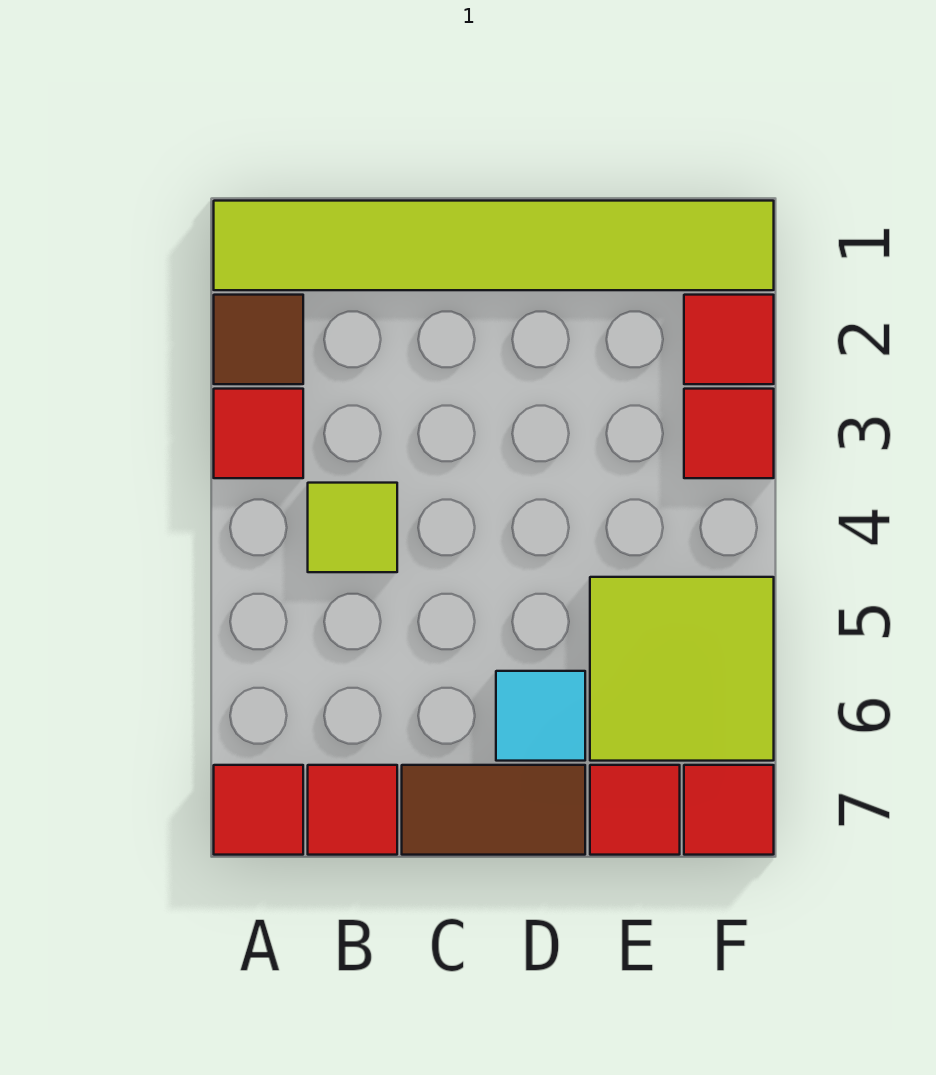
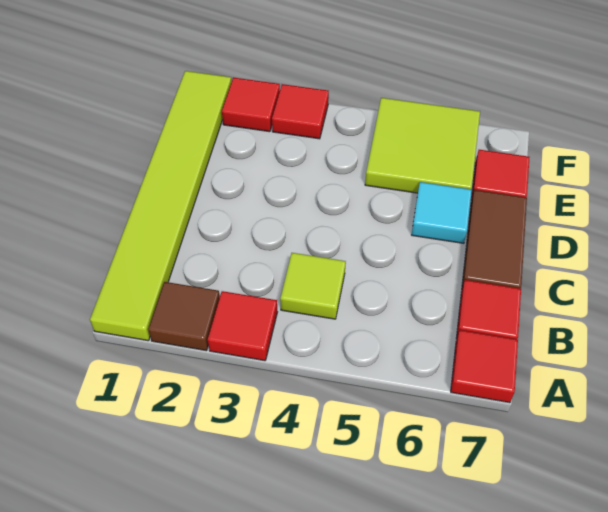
red 1x1 tile [684,765,774,855] -> none

